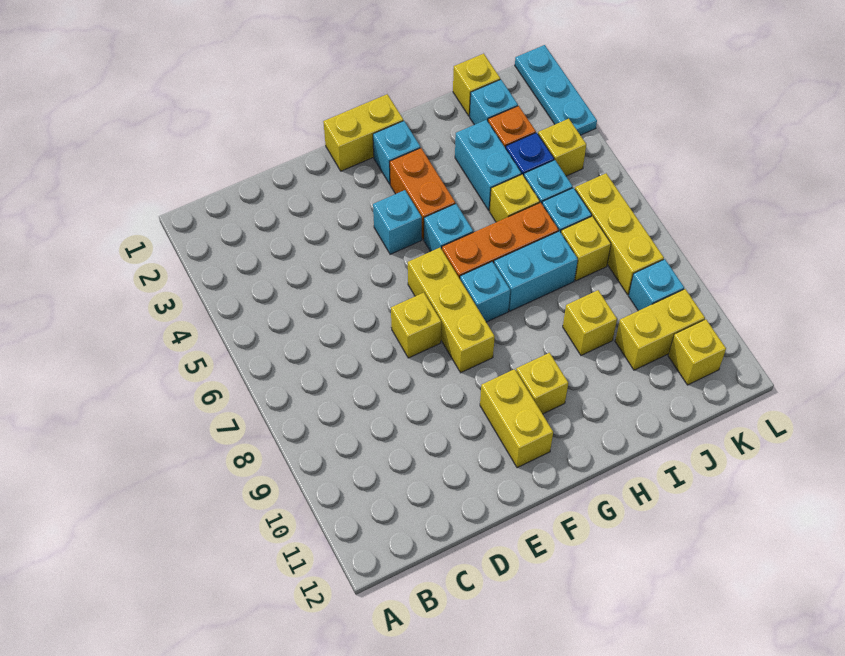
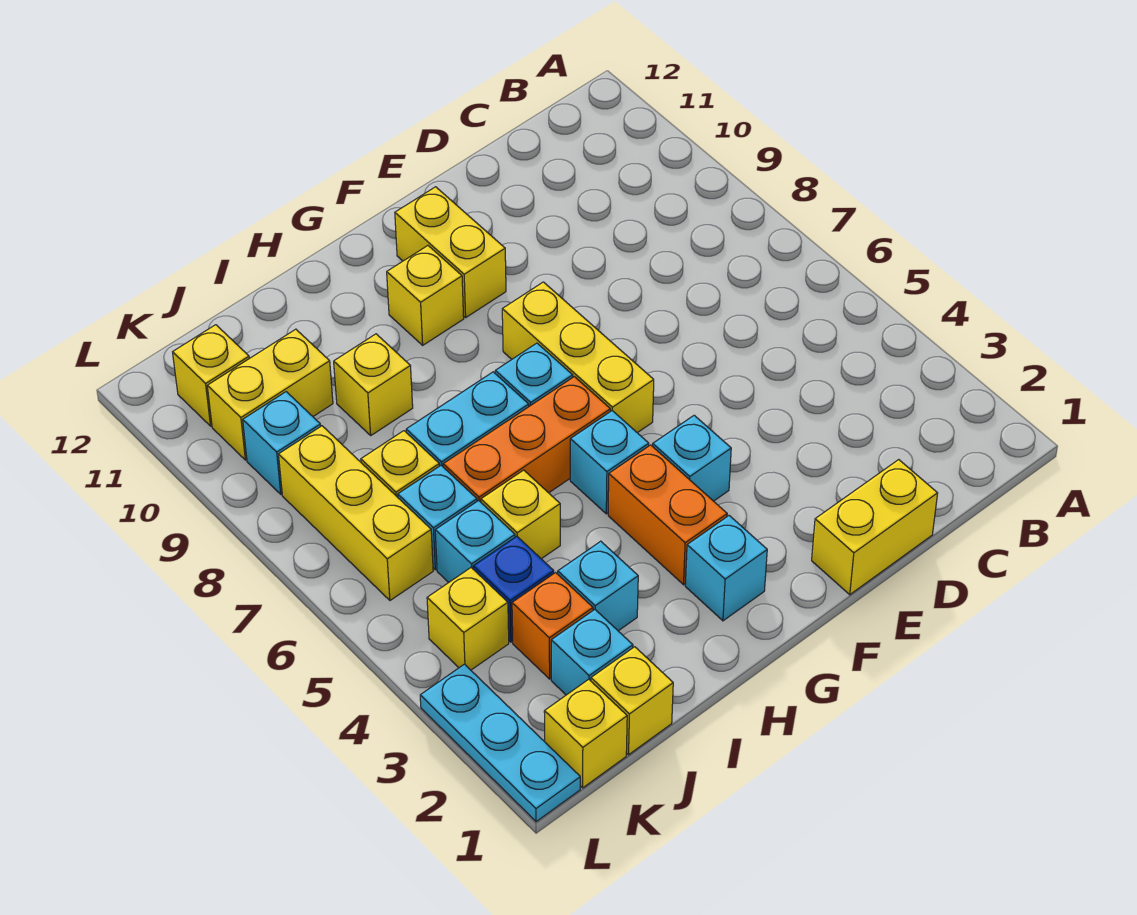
yellow 1x1 brick [391,293,441,358] -> yellow 1x1 brick moved to [544,679,627,788]
yellow 1x2 brick [323,94,403,171] -> yellow 1x2 brick moved to [812,460,938,595]
cyan 1x2 brick [455,120,521,210] -> cyan 1x1 brick [558,541,638,631]

